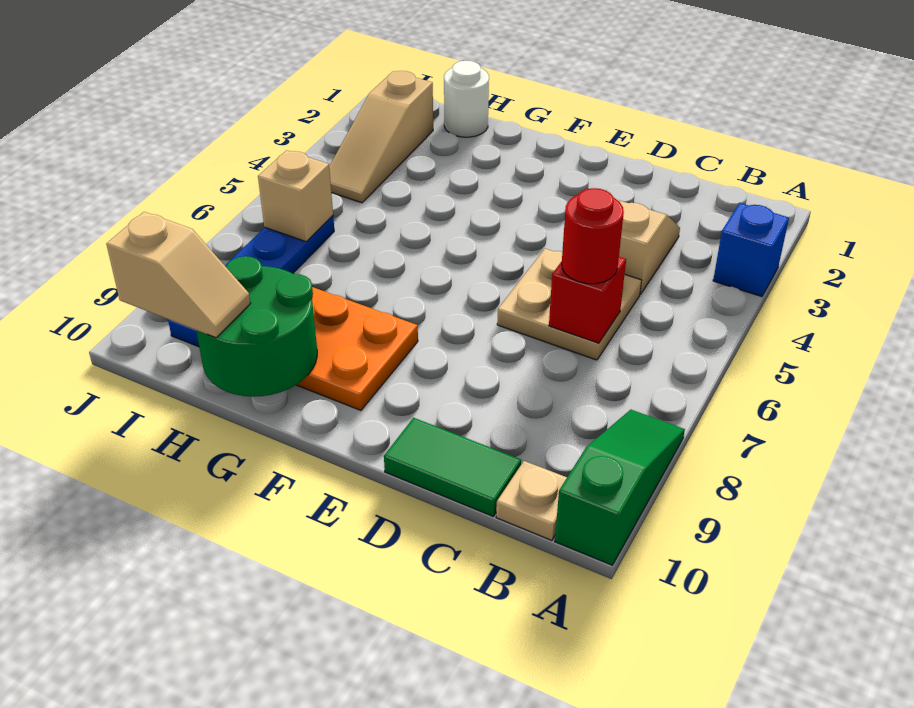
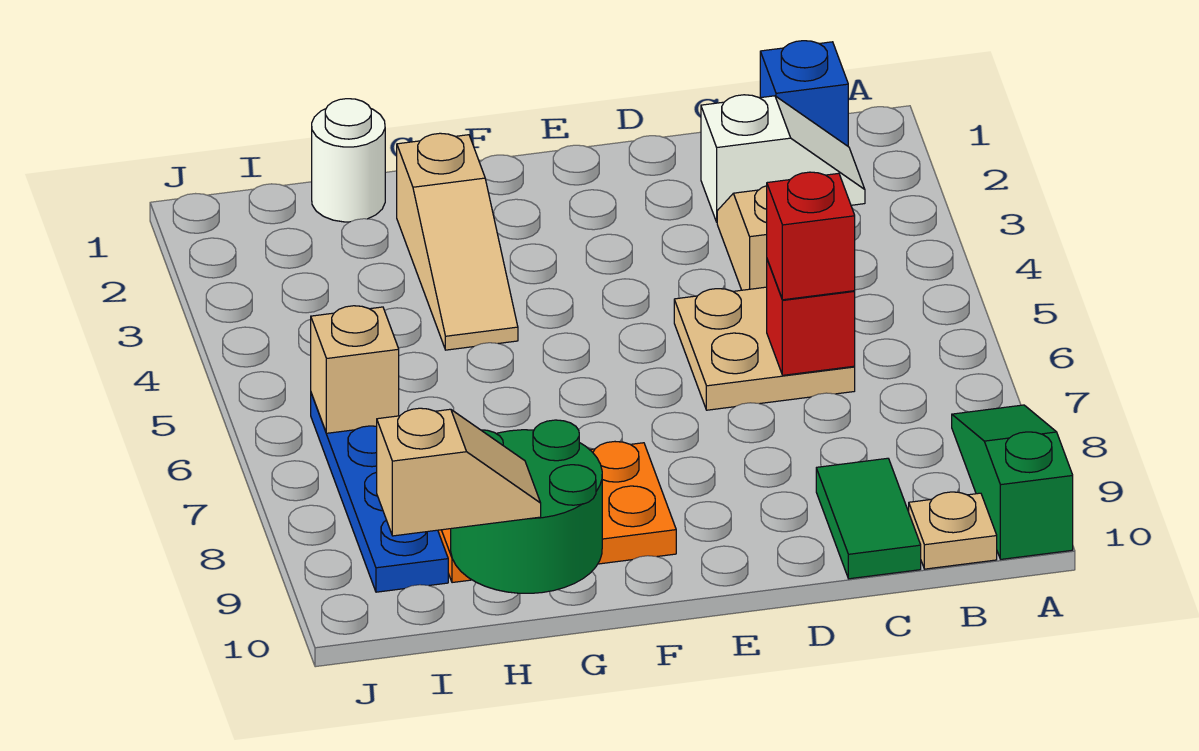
blue 1x1 brick [713,203,789,297] -> blue 1x1 brick moved to [760,41,848,146]
none -> white 1x2 slope [701,95,865,222]
red 1x1 round brick [562,188,624,284] -> red 1x1 brick [767,172,855,300]
green 1x2 tile [384,418,521,516] -> green 1x2 tile turned to [816,458,921,579]
tan 1x3 slope [329,71,433,203] -> tan 1x3 slope moved to [397,133,518,350]

